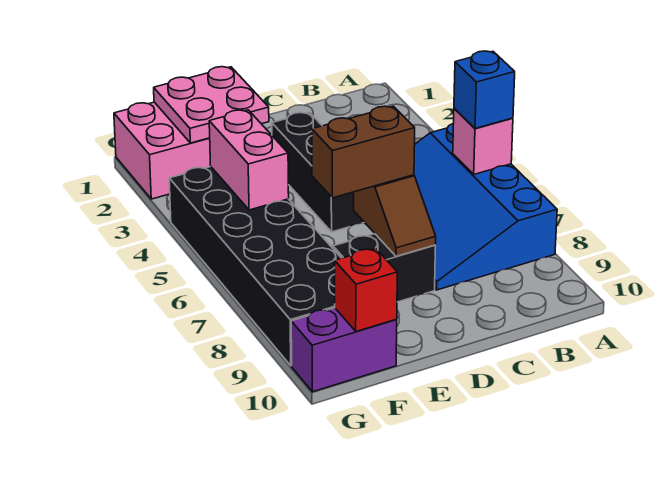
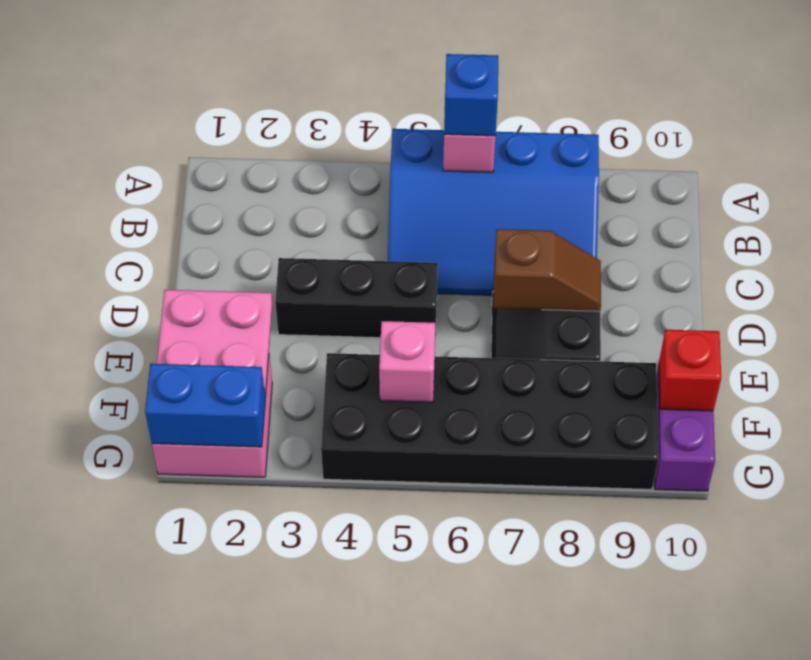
brown 1x2 brick [312,106,415,198] -> none
pink 1x2 brick [209,110,289,210] -> pink 1x1 brick [379,321,435,402]
none -> blue 1x2 brick [145,364,265,447]

